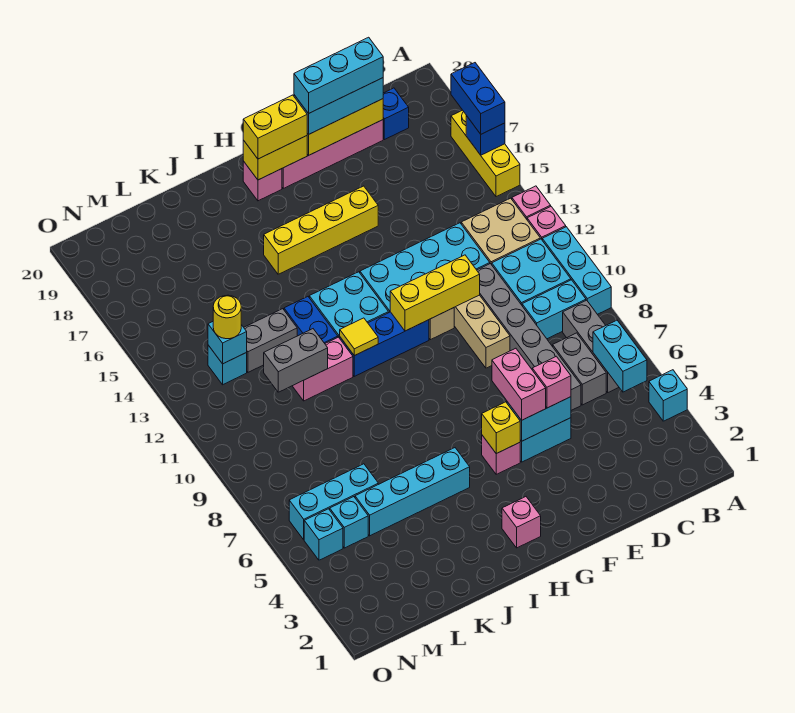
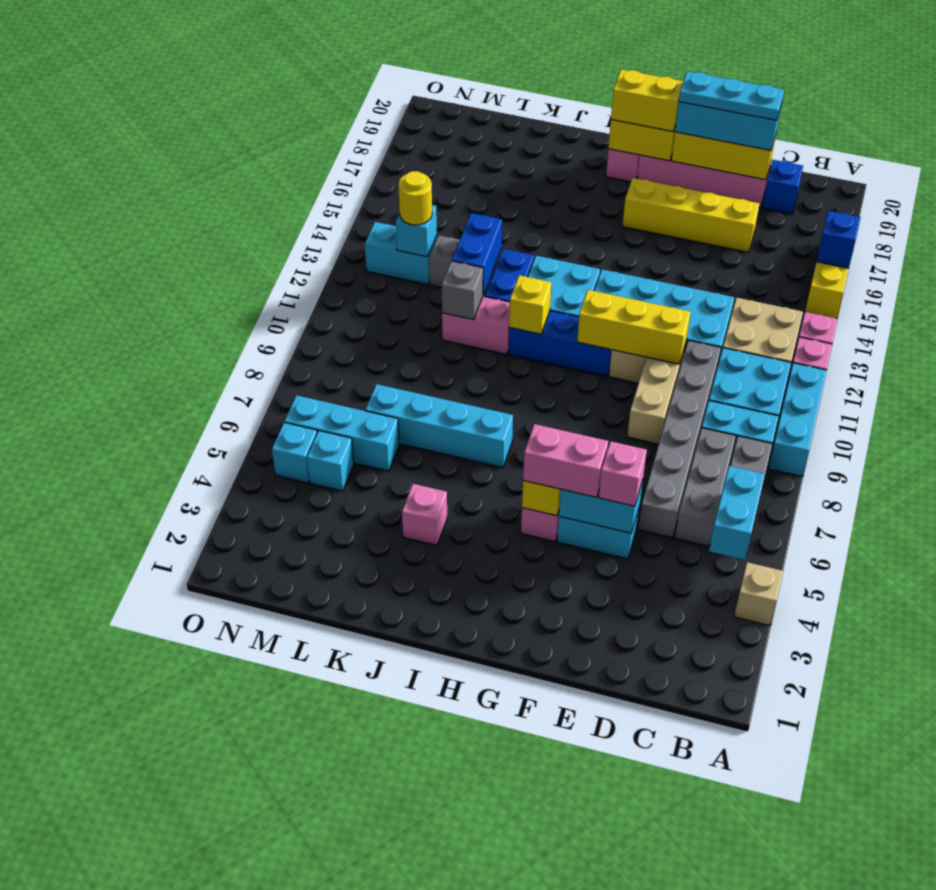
cyan 1x1 brick [649,370,687,421] -> tan 1x1 brick [734,562,783,626]
blue 1x2 brick [451,63,505,134] -> blue 1x2 brick moved to [452,213,502,294]
grey 1x2 brick [553,333,606,405] -> grey 1x3 brick [675,428,736,546]
cyan 1x3 brick [294,37,383,113] -> cyan 1x3 plate [679,71,784,121]
pink 1x2 brick [492,348,546,420] -> pink 1x2 brick turned to [523,424,608,497]
yellow 1x4 brick [264,186,378,274] -> yellow 1x4 brick moved to [623,178,759,252]
pink 1x1 brick [502,497,541,548] -> pink 1x1 brick moved to [402,484,447,545]
cyan 1x4 brick [355,448,470,536] -> cyan 1x4 brick moved to [365,384,513,468]
yellow 1x1 tile [340,318,378,356] -> yellow 1x1 brick [509,275,551,334]
grey 1x2 brick [264,329,328,392] -> grey 1x1 brick [442,261,483,320]
cyan 1x1 brick [208,345,247,385] -> cyan 1x2 brick [365,222,437,284]

